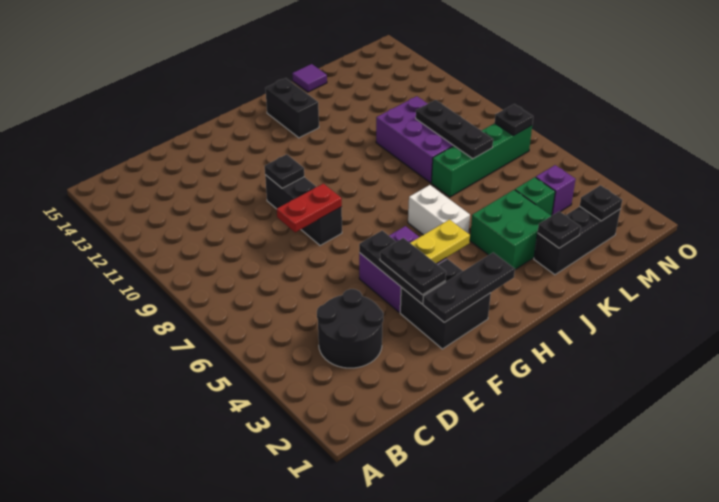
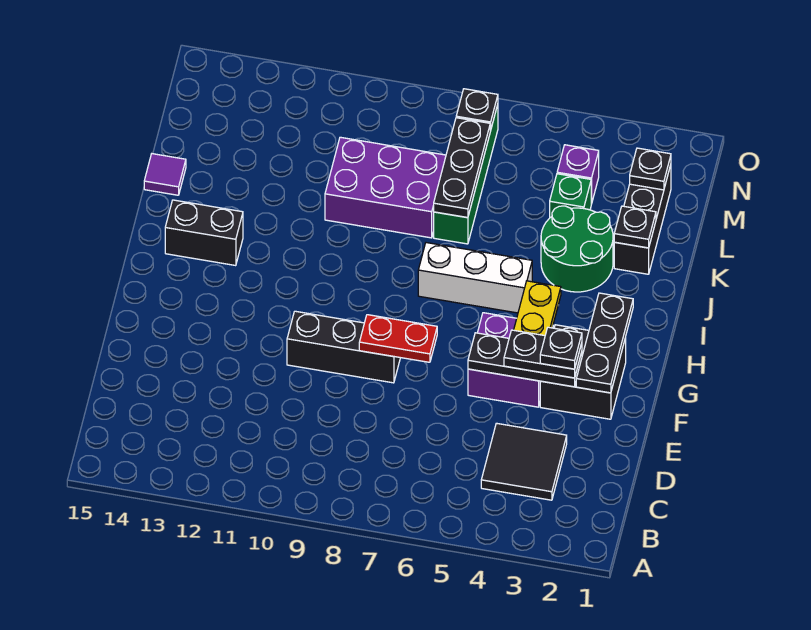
black 2x2 round brick [317,289,383,368] -> black 2x2 tile [481,423,567,500]
red 1x2 plate [277,184,342,232] -> red 1x2 plate turned to [359,315,437,362]
black 1x1 plate [265,154,304,188] -> black 1x1 plate moved to [540,327,582,369]
white 1x2 brick [408,185,470,235] -> white 1x3 brick [418,243,532,313]
green 2x2 brick [470,190,551,270] -> green 2x2 round brick [541,206,613,292]
black 1x3 plate [416,100,493,159] -> black 1x3 plate turned to [434,118,491,218]

